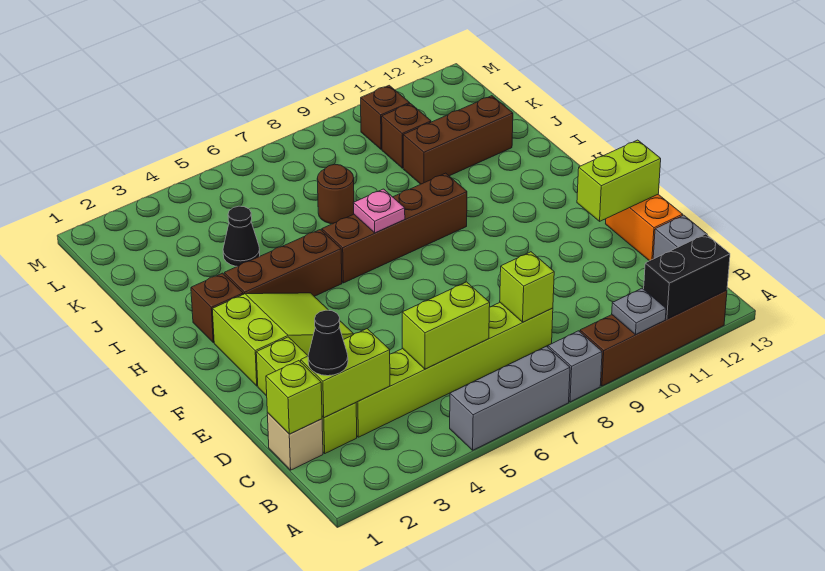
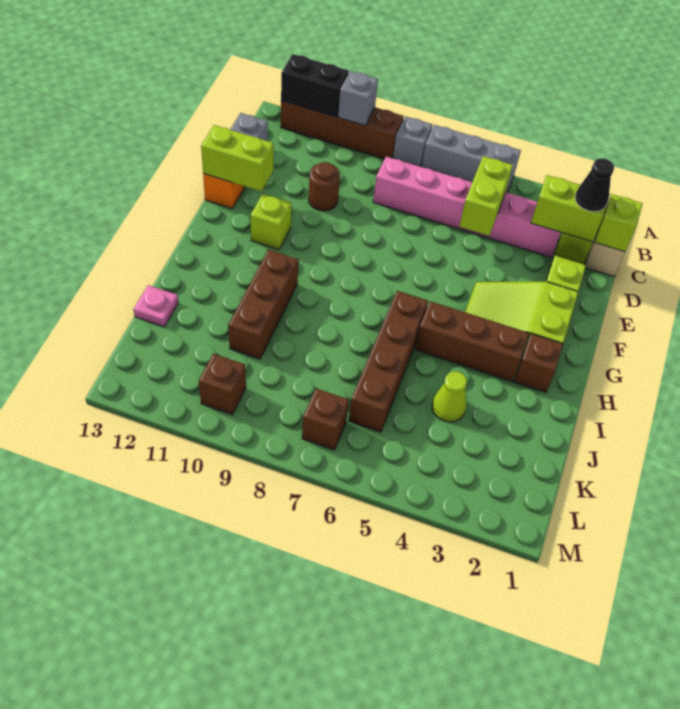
grey 1x1 plate [612,288,666,335] -> grey 1x1 brick [338,71,378,126]
lime 1x6 brick [356,303,553,437] -> pink 1x6 brick [373,157,561,257]
lime 1x2 brick [402,282,490,369] -> lime 1x2 brick turned to [459,156,513,236]
lime 1x1 brick [500,252,554,322] -> lime 1x1 brick moved to [251,194,291,249]
brown 1x4 brick [322,173,467,283] -> brown 1x4 brick turned to [349,291,428,432]
pink 1x1 plate [354,189,405,233] -> pink 1x1 plate moved to [134,285,178,327]
black 1x1 cone [223,206,260,266] -> lime 1x1 cone [432,371,467,422]
brown 1x1 round brick [317,164,354,224] -> brown 1x1 round brick moved to [308,162,340,211]
brown 1x3 brick [403,96,513,184] -> brown 1x3 brick turned to [228,250,298,359]
brown 1x1 brick [382,104,431,168] -> brown 1x1 brick moved to [302,388,349,450]

